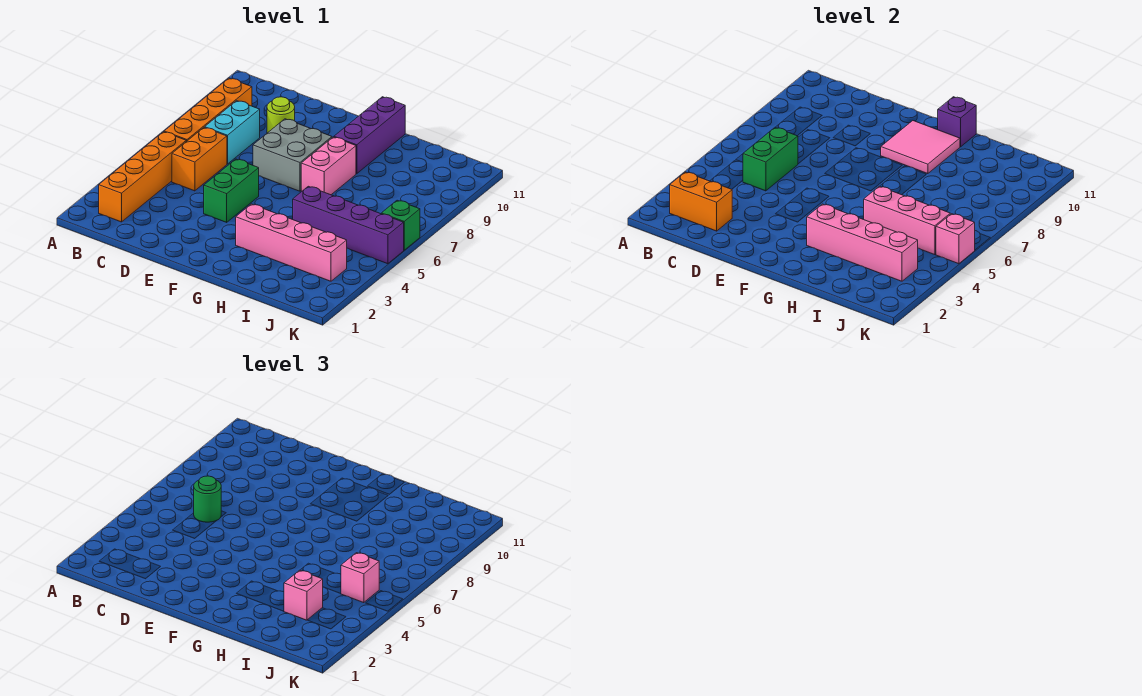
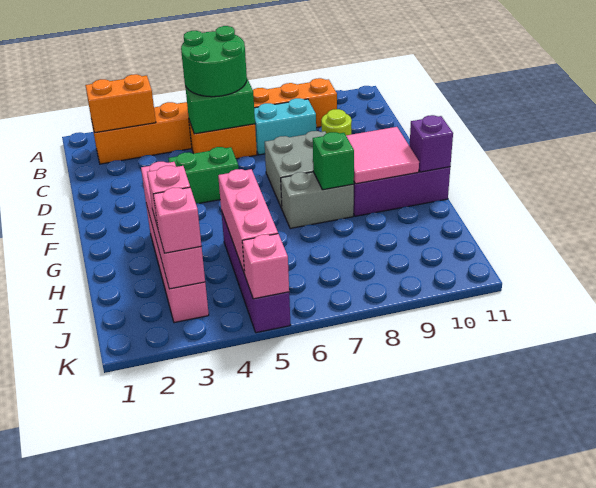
orange 1x2 brick [670,172,732,231] -> orange 1x2 brick turned to [85,74,156,133]
green 1x1 round brick [194,476,221,522] -> green 2x2 round brick [181,26,247,97]
pink 1x2 brick [301,137,356,195] -> grey 1x2 brick [281,172,354,229]
pink 1x1 brick [341,553,379,603] -> pink 1x1 brick moved to [153,187,201,253]
green 1x1 brick [381,200,420,250] -> green 1x1 brick moved to [313,132,354,190]

